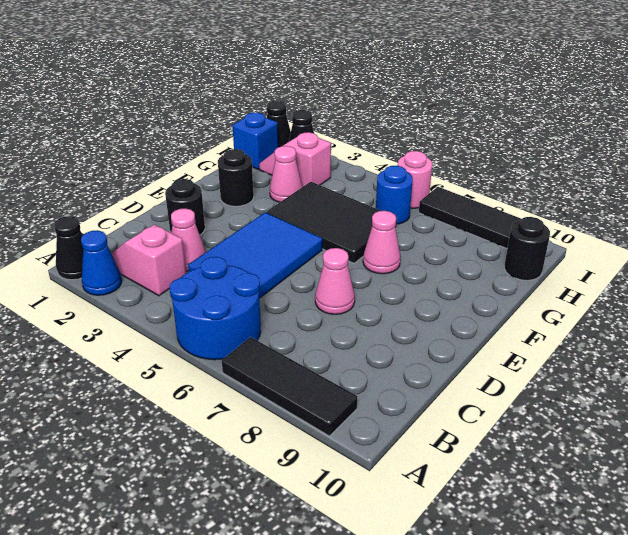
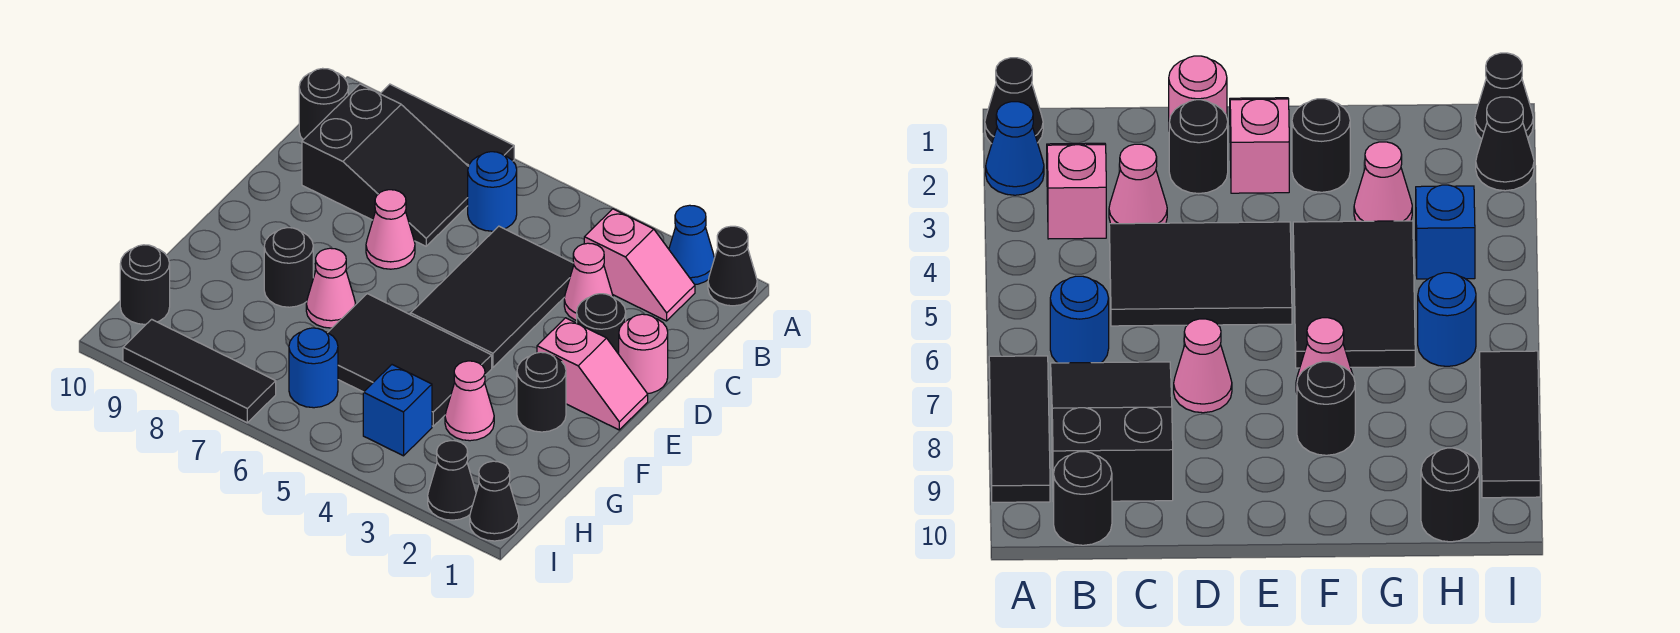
blue 2x2 round brick [170,257,261,360] -> blue 1x1 round brick [468,152,517,231]
none -> black 2x3 slope [302,84,469,246]
none -> black 1x1 round brick [299,68,348,140]
blue 2x3 tile [188,212,322,298] -> black 2x3 tile [411,226,574,368]
none -> black 1x1 round brick [264,228,313,307]
blue 1x1 brick [232,112,278,169] -> blue 1x1 brick moved to [363,365,432,456]
pink 1x2 slope [259,132,331,187] -> pink 1x2 slope moved to [537,318,648,430]
pink 1x1 round brick [398,151,432,208] -> pink 1x1 round brick moved to [619,314,668,394]

